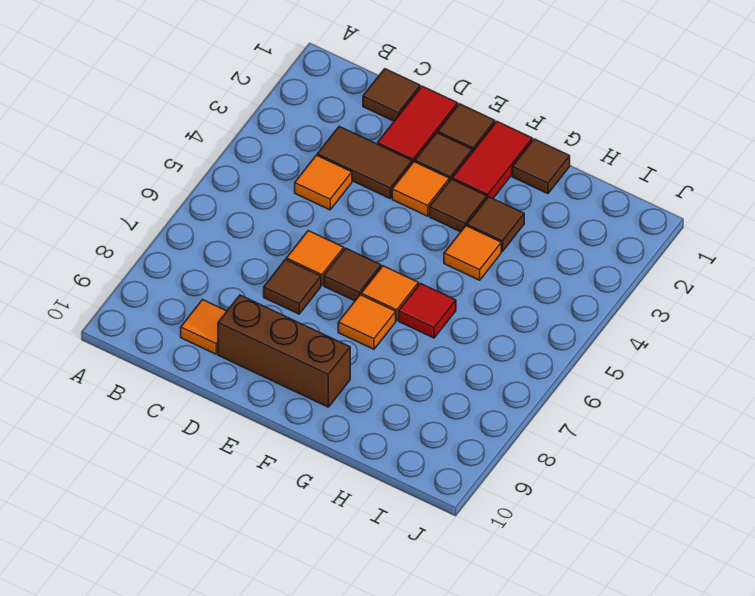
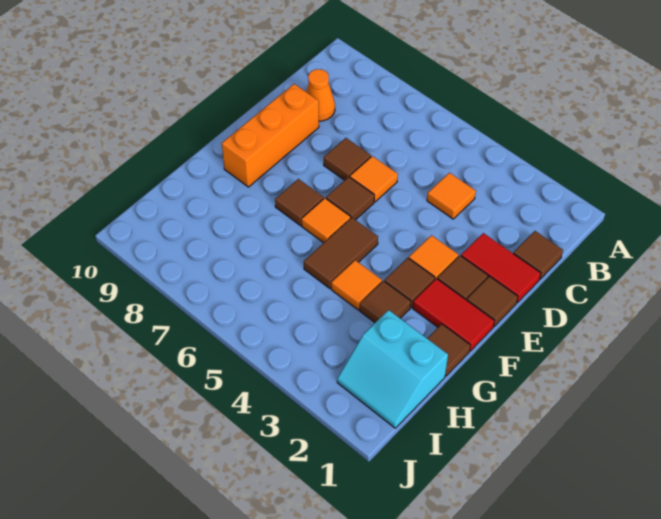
brown 1x2 tile [317,126,412,198] -> brown 1x2 tile moved to [304,218,378,288]
orange 1x1 tile [181,300,227,354] -> orange 1x1 cone [306,69,335,121]
brown 1x3 brick [218,295,350,407] -> orange 1x3 brick [222,84,319,187]
orange 1x1 tile [338,295,396,349] -> brown 1x1 tile [275,179,324,226]
red 1x1 tile [399,283,456,338] -> none
none -> cyan 2x2 slope [337,310,448,428]

